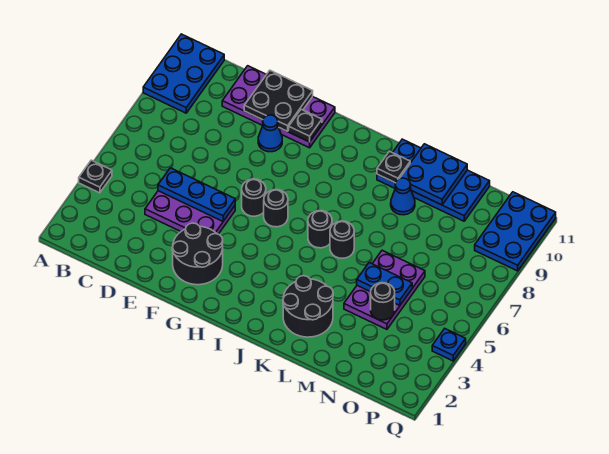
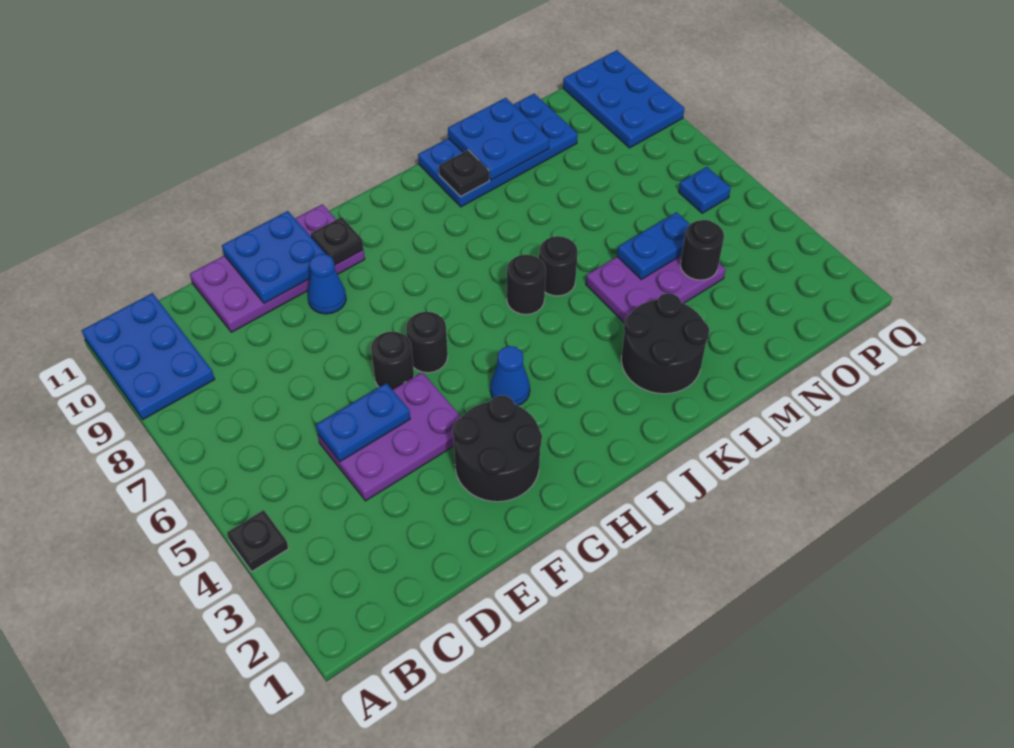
blue 1x3 plate [158,168,235,221] -> blue 1x2 plate [316,383,410,461]
black 2x2 plate [244,70,313,131] -> blue 2x2 plate [222,211,326,303]
black 1x1 round brick [264,190,288,227] -> black 1x1 round brick moved to [371,332,414,390]
blue 1x1 cone [391,178,415,215] -> blue 1x1 cone moved to [490,346,530,406]
purple 2x3 plate [344,250,425,329] -> purple 2x3 plate turned to [586,255,726,323]
blue 1x1 plate [432,329,466,361] -> blue 1x1 plate moved to [679,167,731,213]

